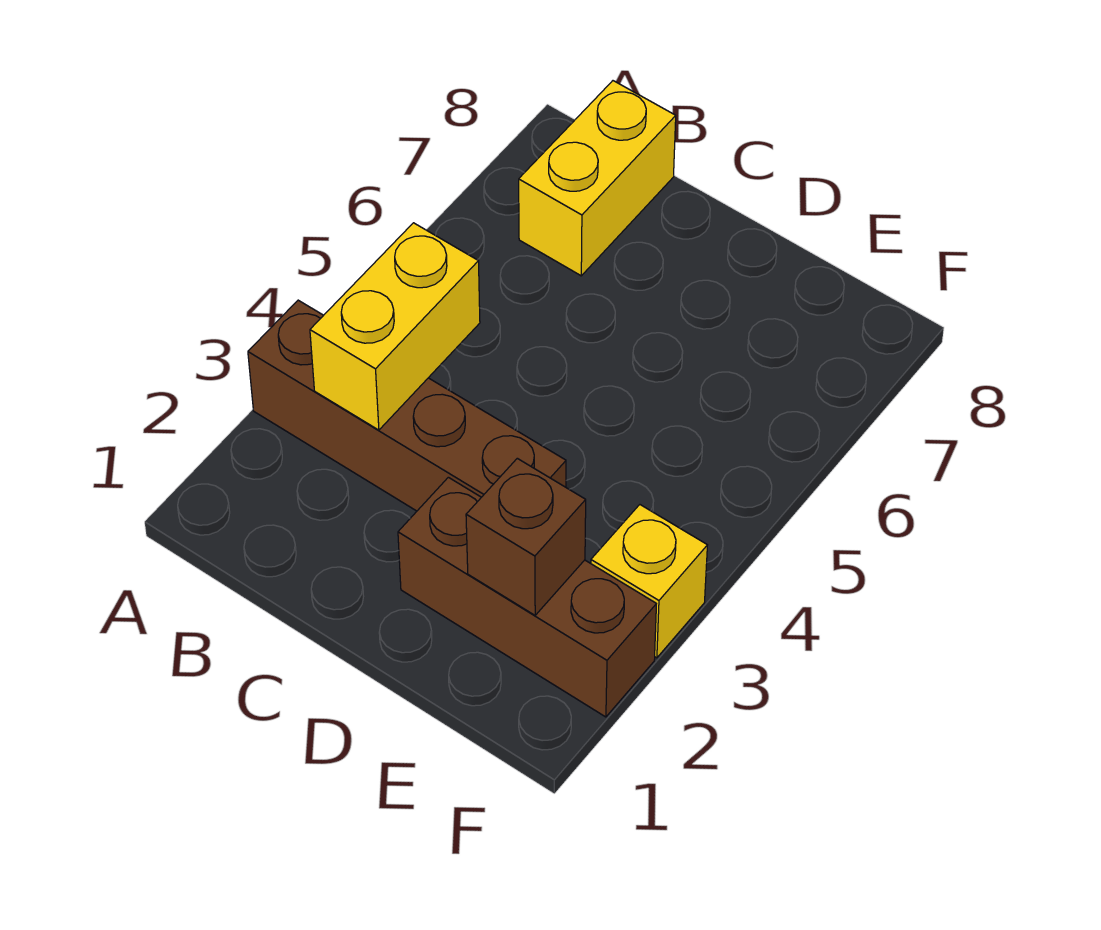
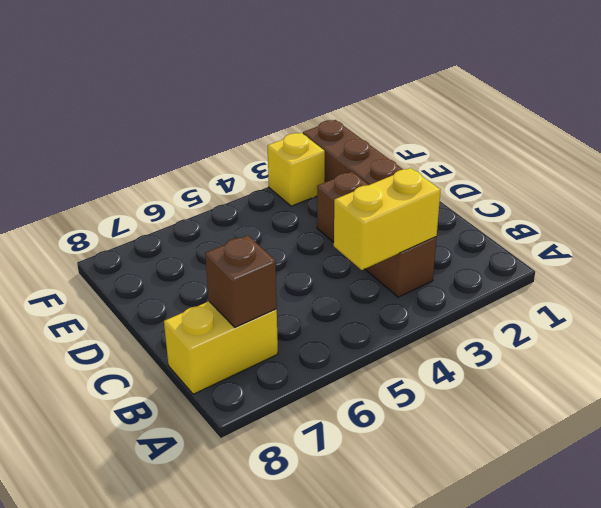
brown 1x4 brick [248,300,566,511] -> brown 1x3 brick [317,172,437,297]
brown 1x1 brick [466,458,586,615] -> brown 1x1 brick moved to [205,235,277,327]

